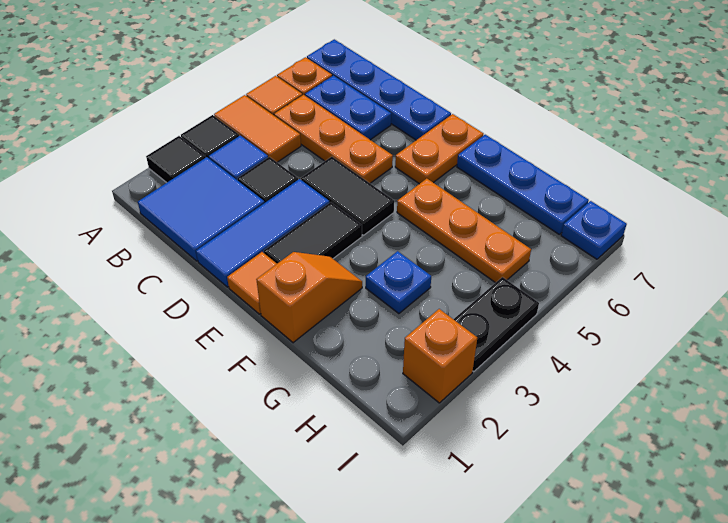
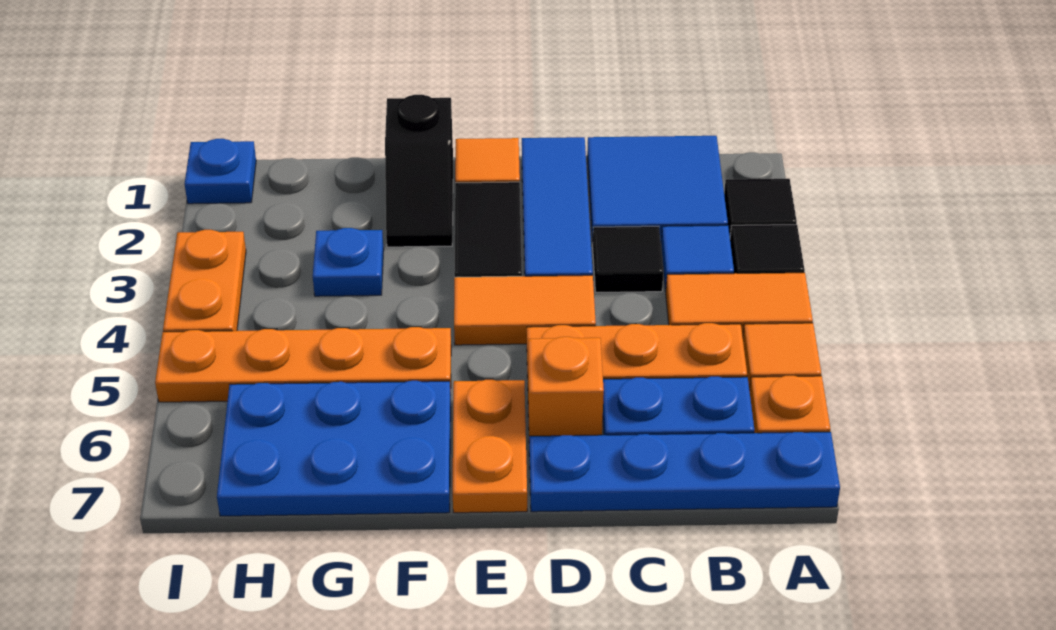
black 1x2 tile [301,157,394,235] -> orange 1x2 tile [454,275,596,345]
orange 1x2 slope [256,252,362,343] -> black 1x2 slope [385,95,453,247]
orange 1x3 plate [397,179,531,283] -> orange 1x4 plate [155,327,451,402]
blue 1x3 plate [457,135,589,234] -> blue 2x3 plate [217,381,451,516]
orange 1x1 brick [403,309,477,403] -> orange 1x1 brick moved to [528,337,604,436]
black 1x2 plate [454,277,539,372] -> orange 1x2 plate [163,230,246,332]
blue 1x1 plate [561,201,627,259] -> blue 1x1 plate moved to [185,139,256,204]

